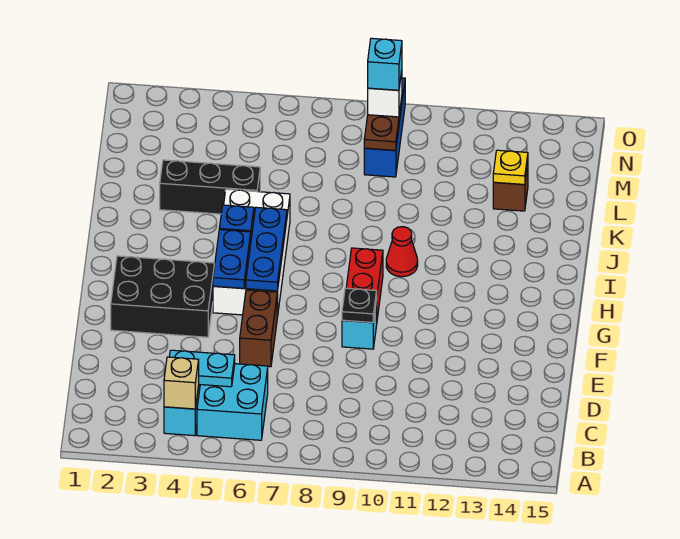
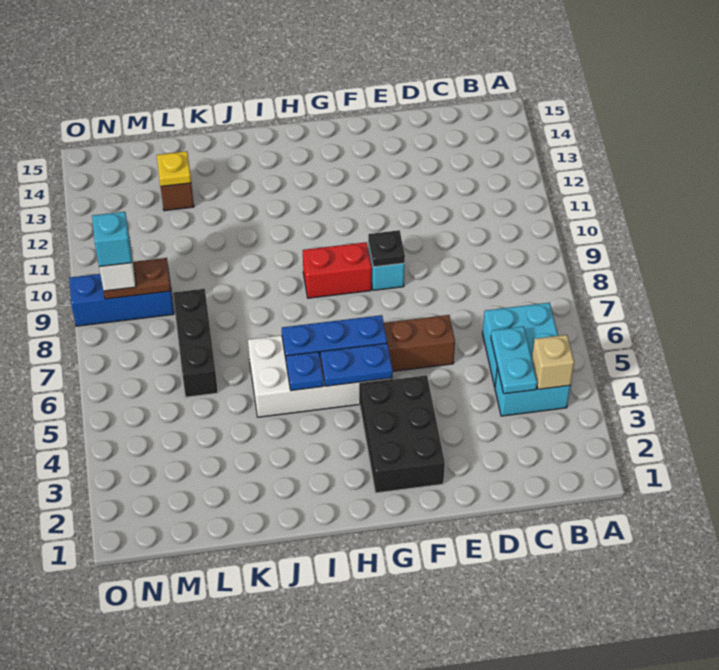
red 1x1 cone [386,227,418,277] -> none
black 1x3 brick [160,160,260,214] -> black 1x3 brick moved to [173,289,218,397]

